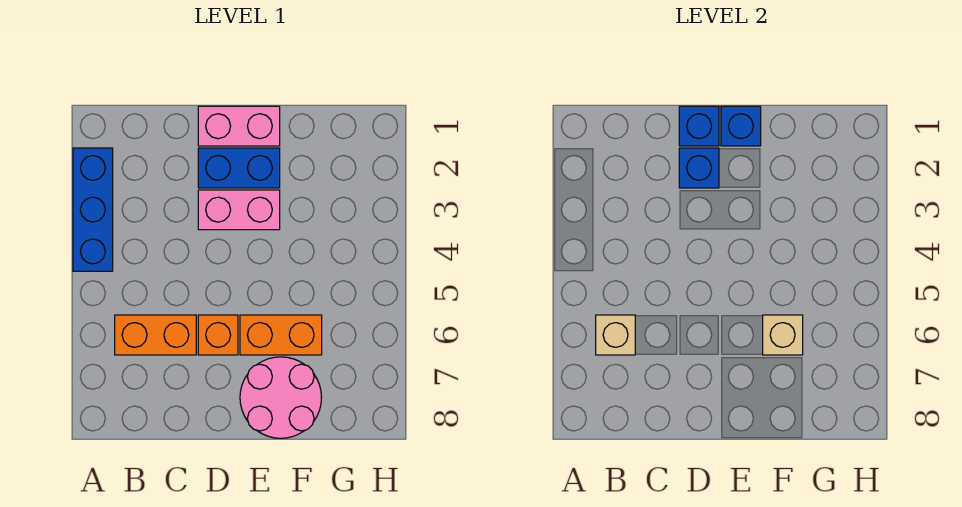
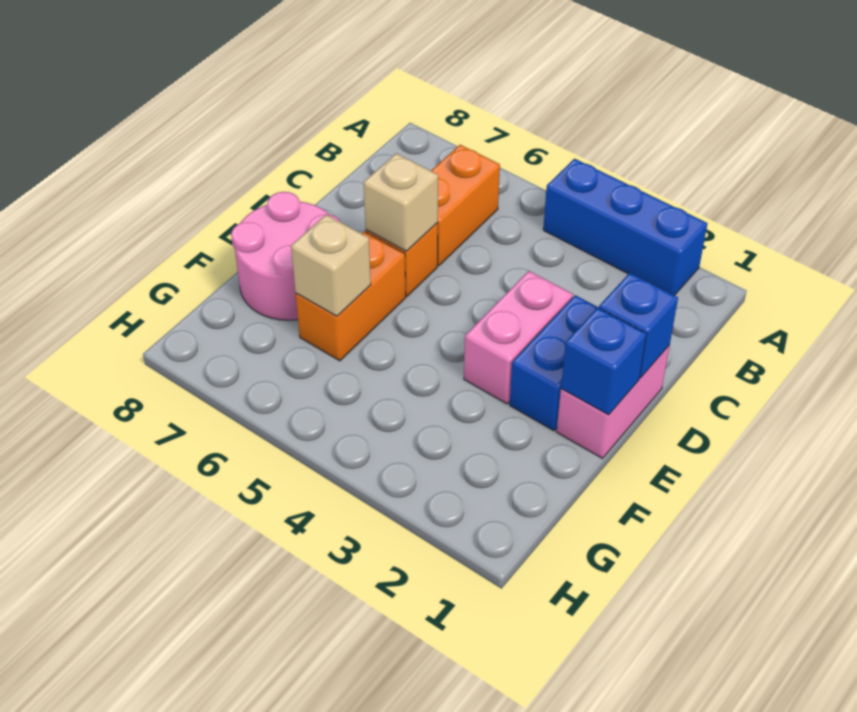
tan 1x1 brick [596,315,635,355] -> tan 1x1 brick moved to [364,153,438,251]
blue 1x1 brick [679,148,719,188] -> none

